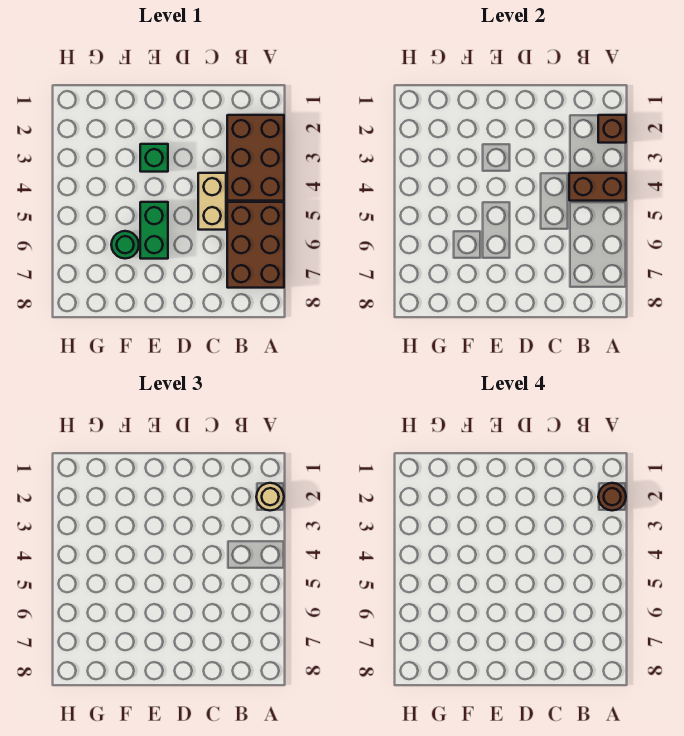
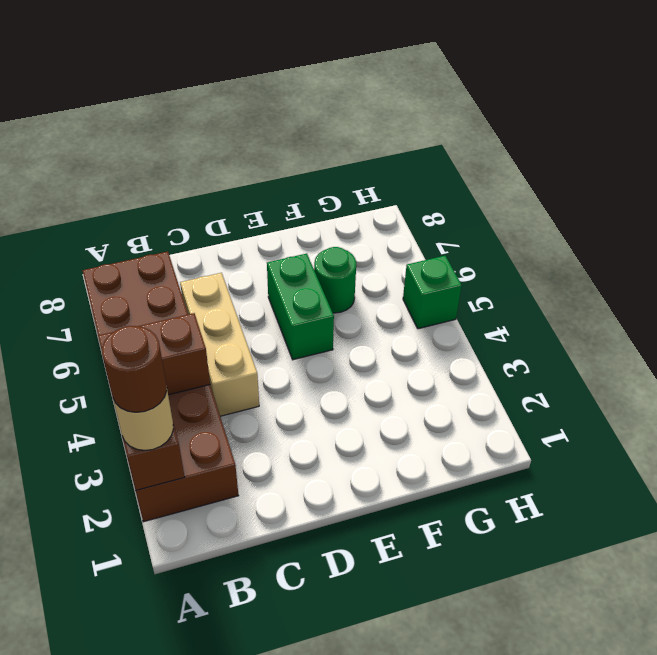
tan 1x2 brick [198,173,226,230] -> tan 1x3 brick [180,273,259,416]
green 1x1 brick [140,144,168,172] -> green 1x1 brick moved to [403,256,462,329]

